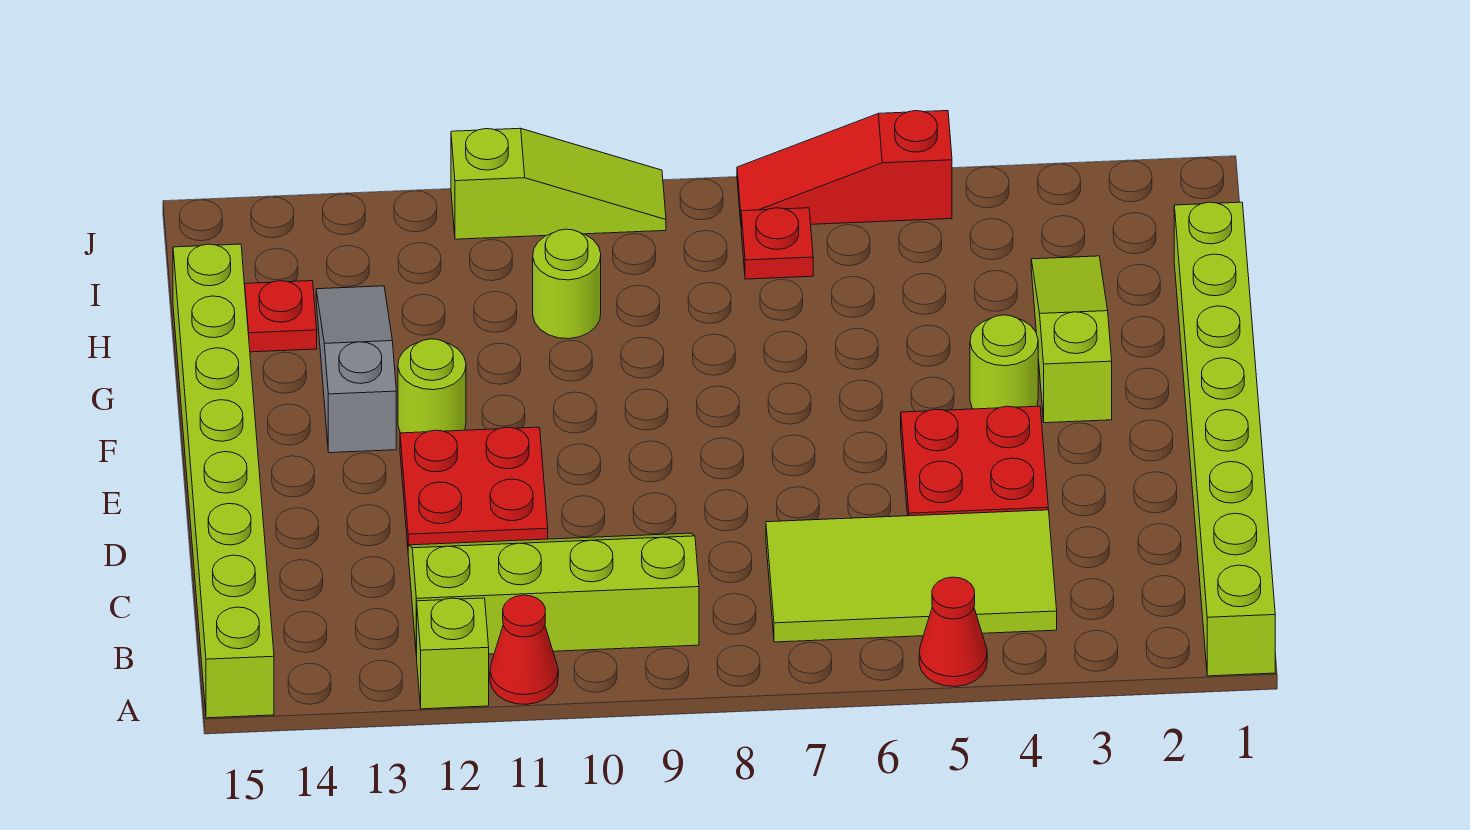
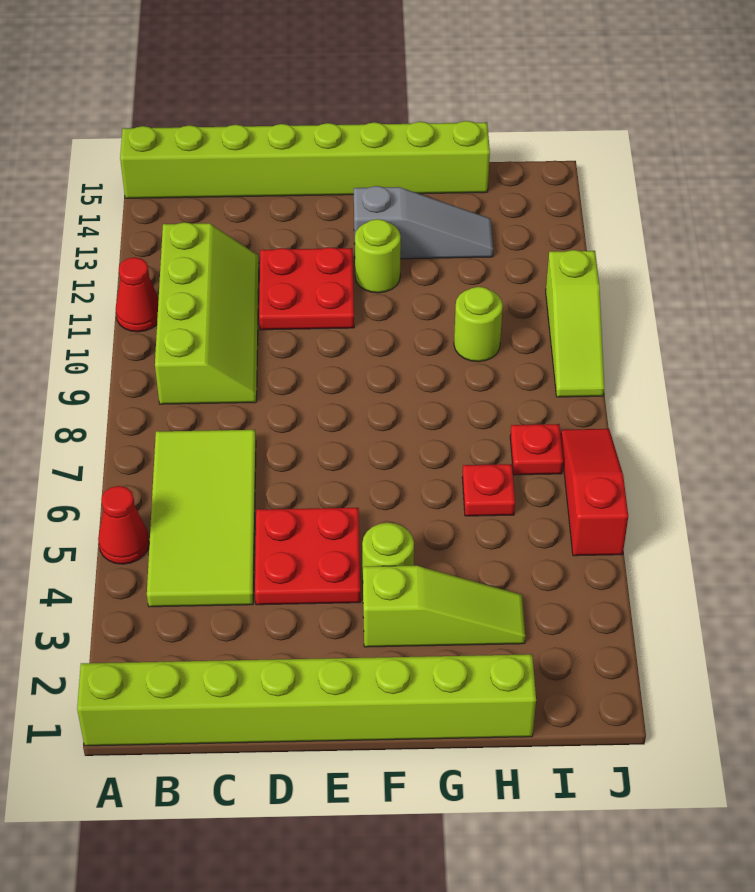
lime 1x1 brick [417,598,489,709] -> none
red 1x1 plate [245,281,317,352] -> red 1x1 plate moved to [462,464,515,516]

